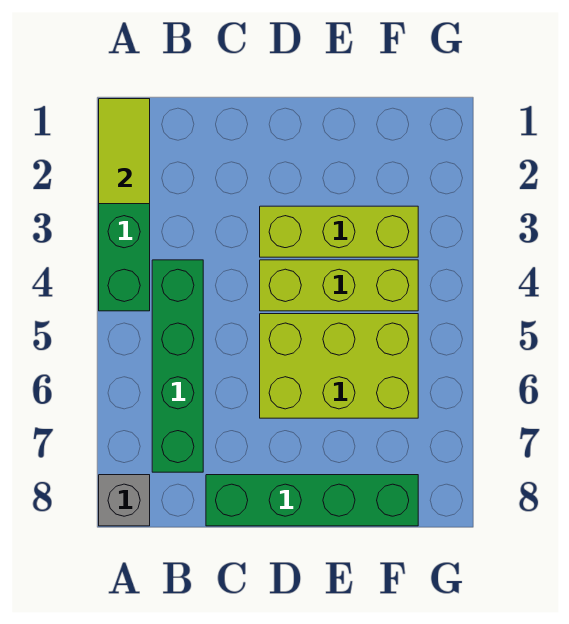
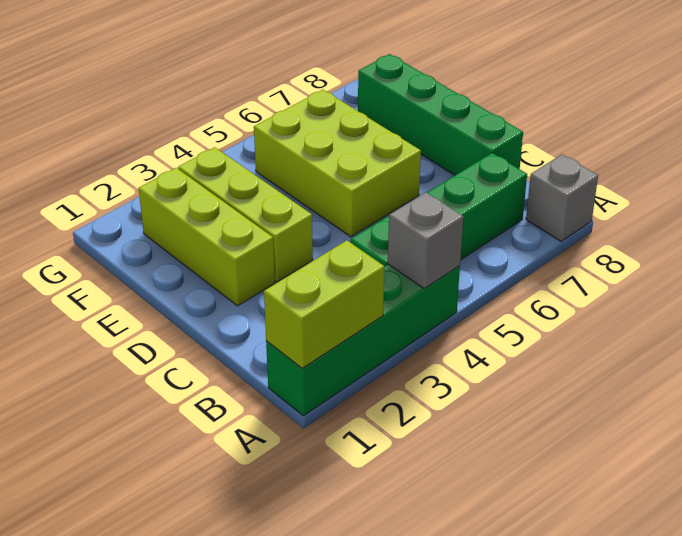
lime 1x2 tile [99,99,150,204] -> lime 1x2 brick [264,240,384,368]
none -> grey 1x1 brick [388,192,463,289]
lime 1x3 brick [260,260,418,311] -> lime 1x3 brick moved to [139,168,275,306]

